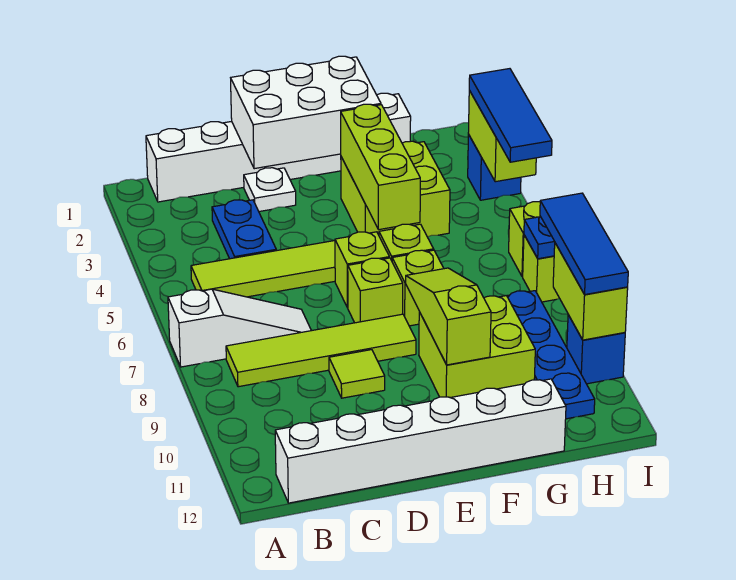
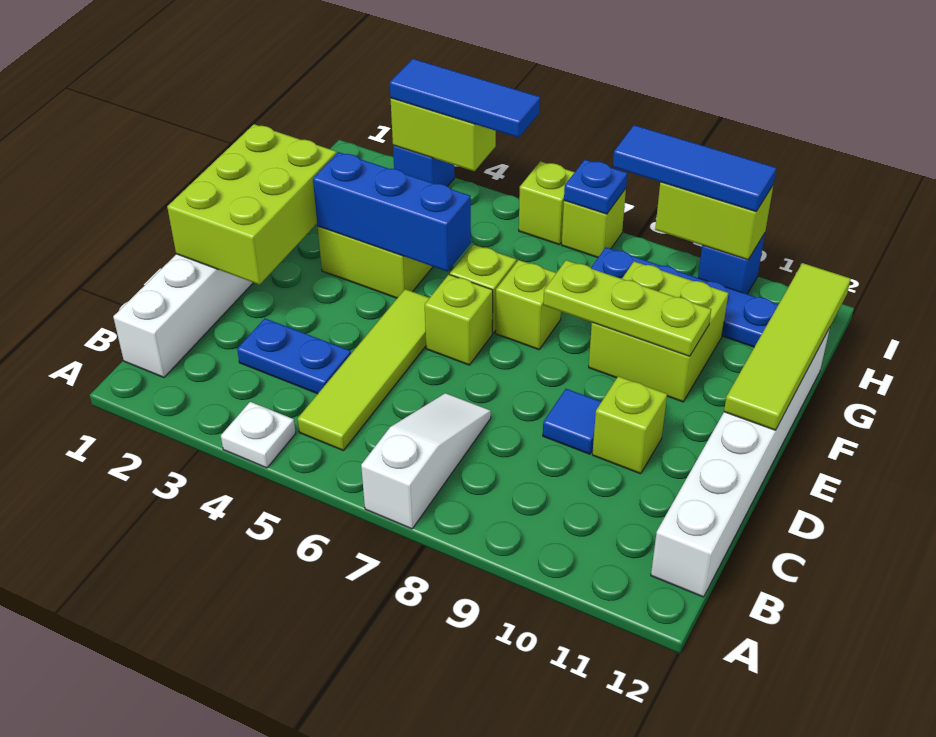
lime 1x4 tile [226,314,416,387] -> lime 1x4 tile moved to [724,263,851,430]
white 2x3 brick [231,56,381,169] -> lime 2x3 brick [167,124,337,285]
white 1x1 plate [244,168,296,212] -> white 1x1 plate moved to [221,402,296,468]
lime 1x1 tile [329,350,385,398] -> blue 1x1 tile [543,389,601,454]
lime 1x1 brick [348,258,403,323] -> lime 1x1 brick moved to [592,376,667,474]
lime 1x3 brick [341,104,420,230] -> blue 1x3 brick [313,152,471,271]
lime 1x3 slope [406,268,491,365] -> lime 1x3 plate [543,260,711,356]

